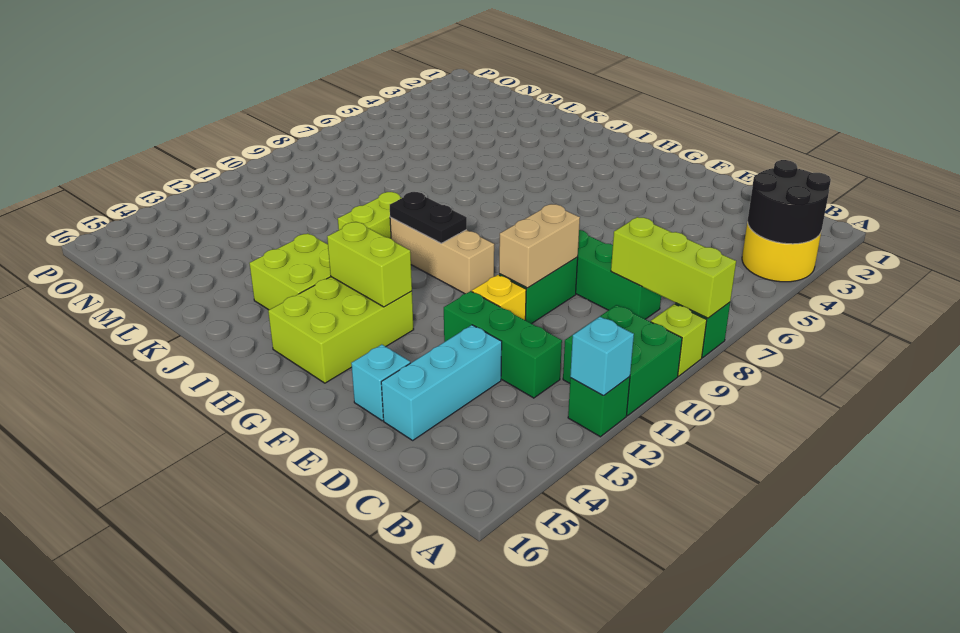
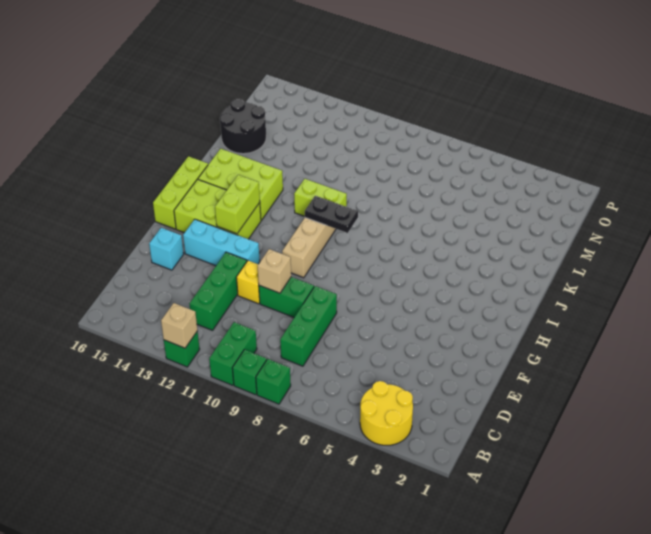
black 2x2 round brick [748,160,831,244] -> black 2x2 round brick moved to [220,99,266,154]
lime 1x3 brick [611,217,736,318] -> lime 1x3 brick moved to [153,156,208,229]
lime 1x1 brick [651,304,707,376] -> green 1x1 brick [232,350,267,395]
green 2x2 brick [563,305,682,416] -> green 1x2 brick [209,322,257,385]
cyan 1x1 brick [570,317,634,396] -> tan 1x1 brick [161,303,197,348]
cyan 1x3 brick [381,325,502,440] -> cyan 1x3 brick moved to [183,219,260,266]
tan 1x2 brick [499,204,580,288] -> tan 1x1 brick [258,249,291,293]
black 1x2 plate [390,192,467,243] -> black 1x2 plate turned to [305,196,358,233]
lime 2x2 brick [249,233,331,310] -> lime 2x3 brick [198,149,283,220]

